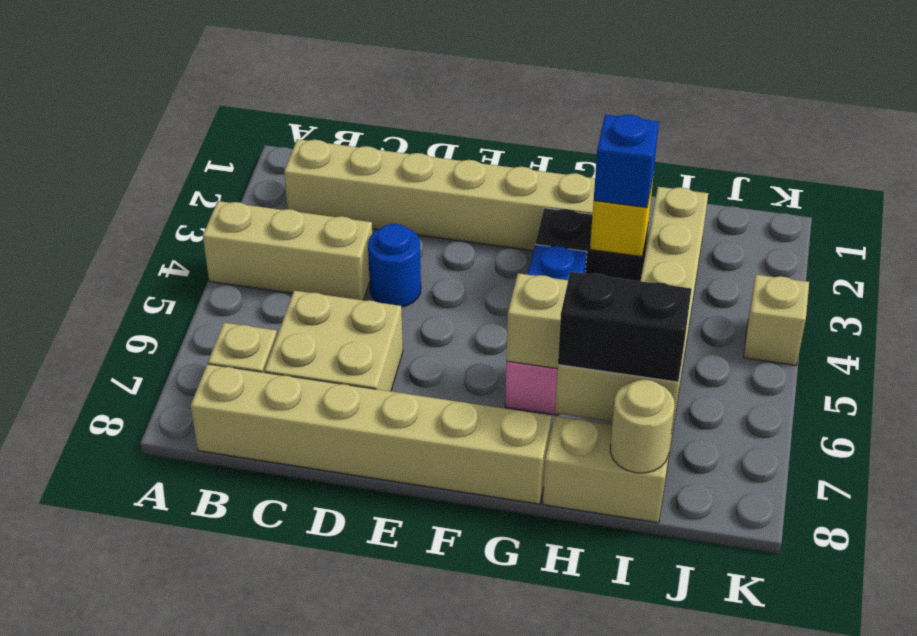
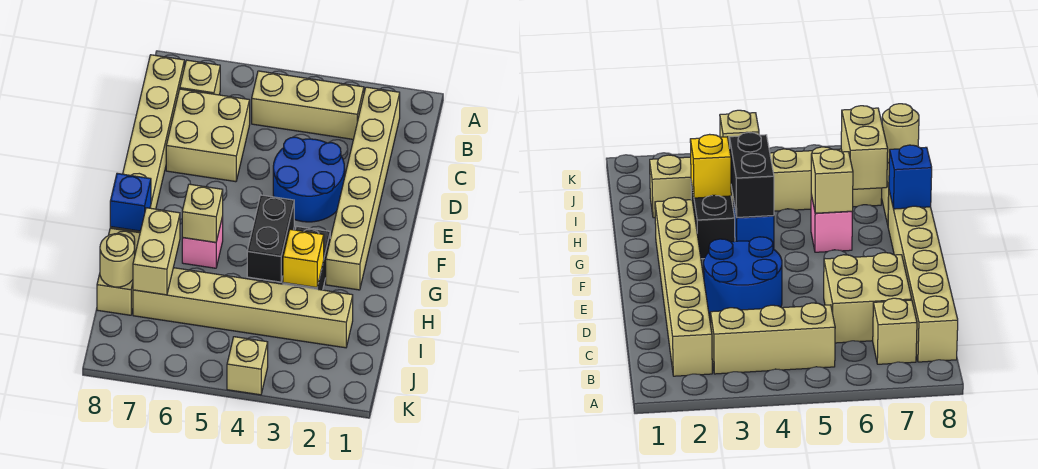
tan 1x3 brick [203,201,372,300] -> tan 1x3 brick turned to [252,71,364,139]
blue 1x1 round brick [368,224,421,307] -> blue 2x2 round brick [273,137,345,222]
blue 1x1 brick [594,115,659,208] -> blue 1x1 brick moved to [110,173,151,231]
black 1x2 brick [558,272,691,382] -> black 1x2 brick moved to [247,195,294,282]

